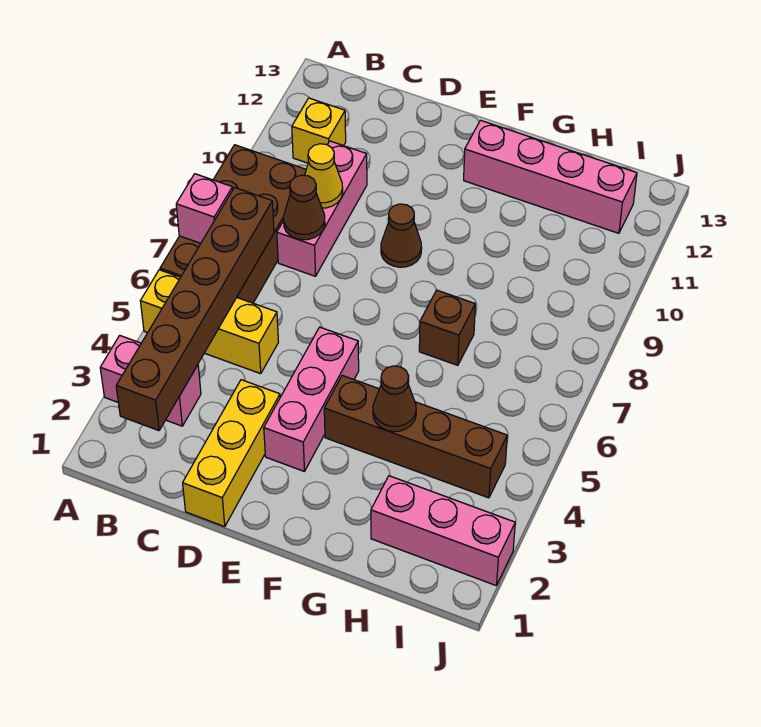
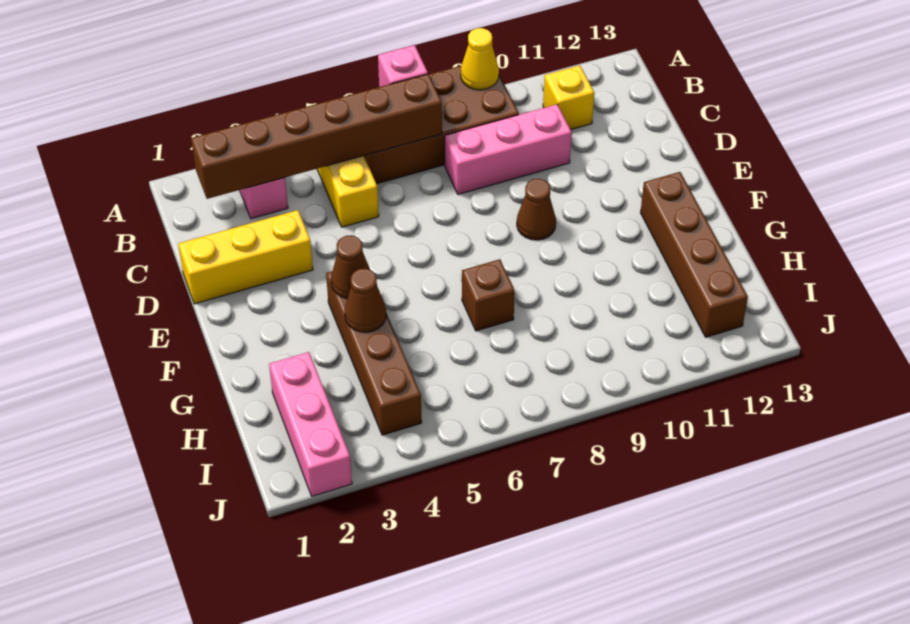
brown 1x1 cone [283,175,325,240] -> brown 1x1 cone moved to [331,235,370,299]
yellow 1x1 cone [305,144,343,208] -> yellow 1x1 cone moved to [461,28,499,90]
pink 1x3 brick [264,327,359,471] -> none
pink 1x4 brick [464,120,637,233] -> brown 1x4 brick [641,172,748,337]

